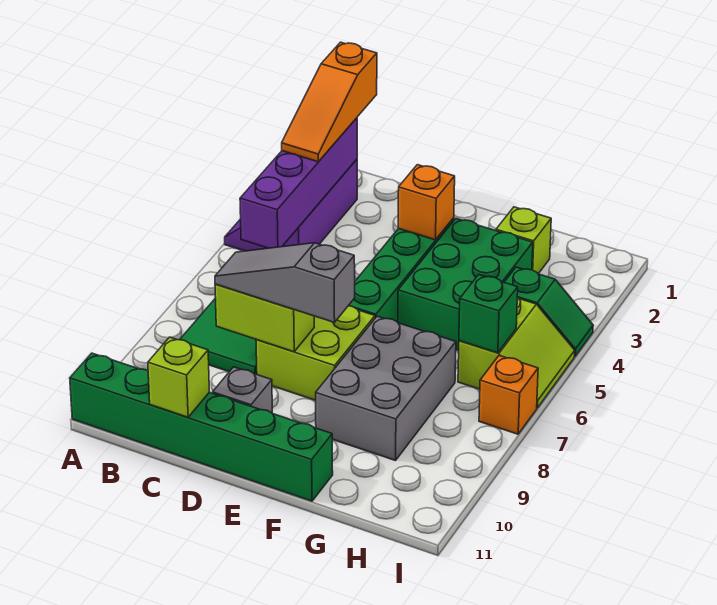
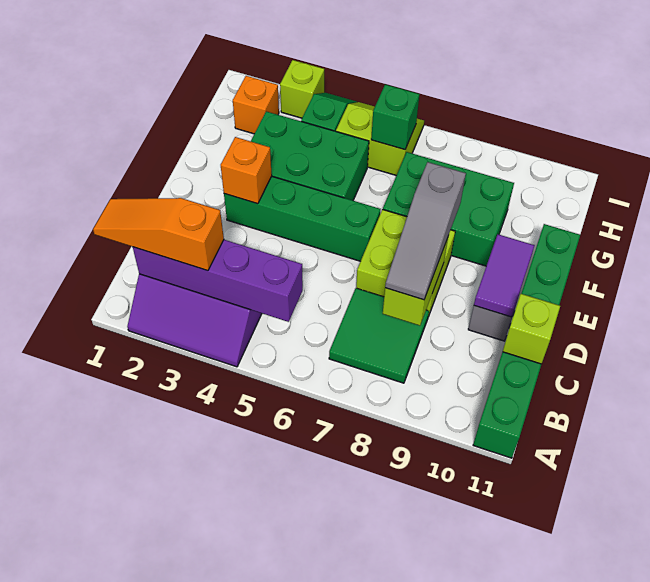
orange 1x3 slope [282,42,377,162] -> orange 1x3 slope turned to [93,198,224,271]
none -> purple 1x2 tile [474,234,535,317]
grey 2x3 brick [316,316,456,461] -> green 2x3 brick [383,152,514,266]
lime 1x1 brick [496,207,551,274] -> lime 1x1 brick moved to [280,60,324,118]
orange 1x1 brick [479,356,538,434] -> orange 1x1 brick moved to [233,76,279,134]

